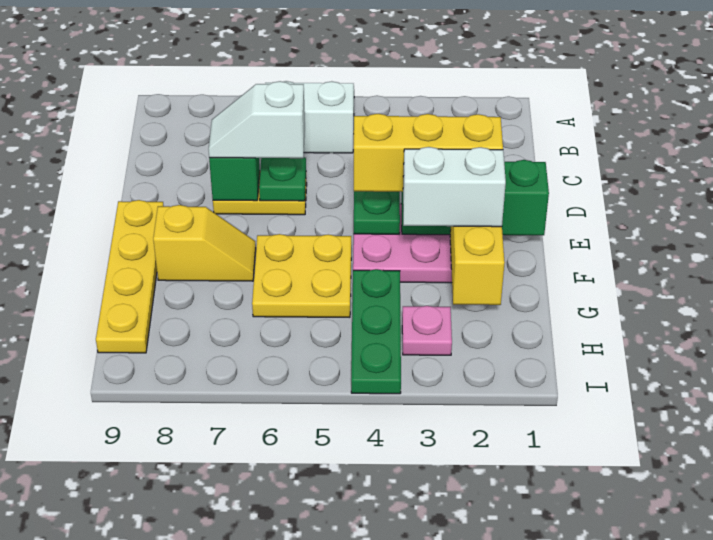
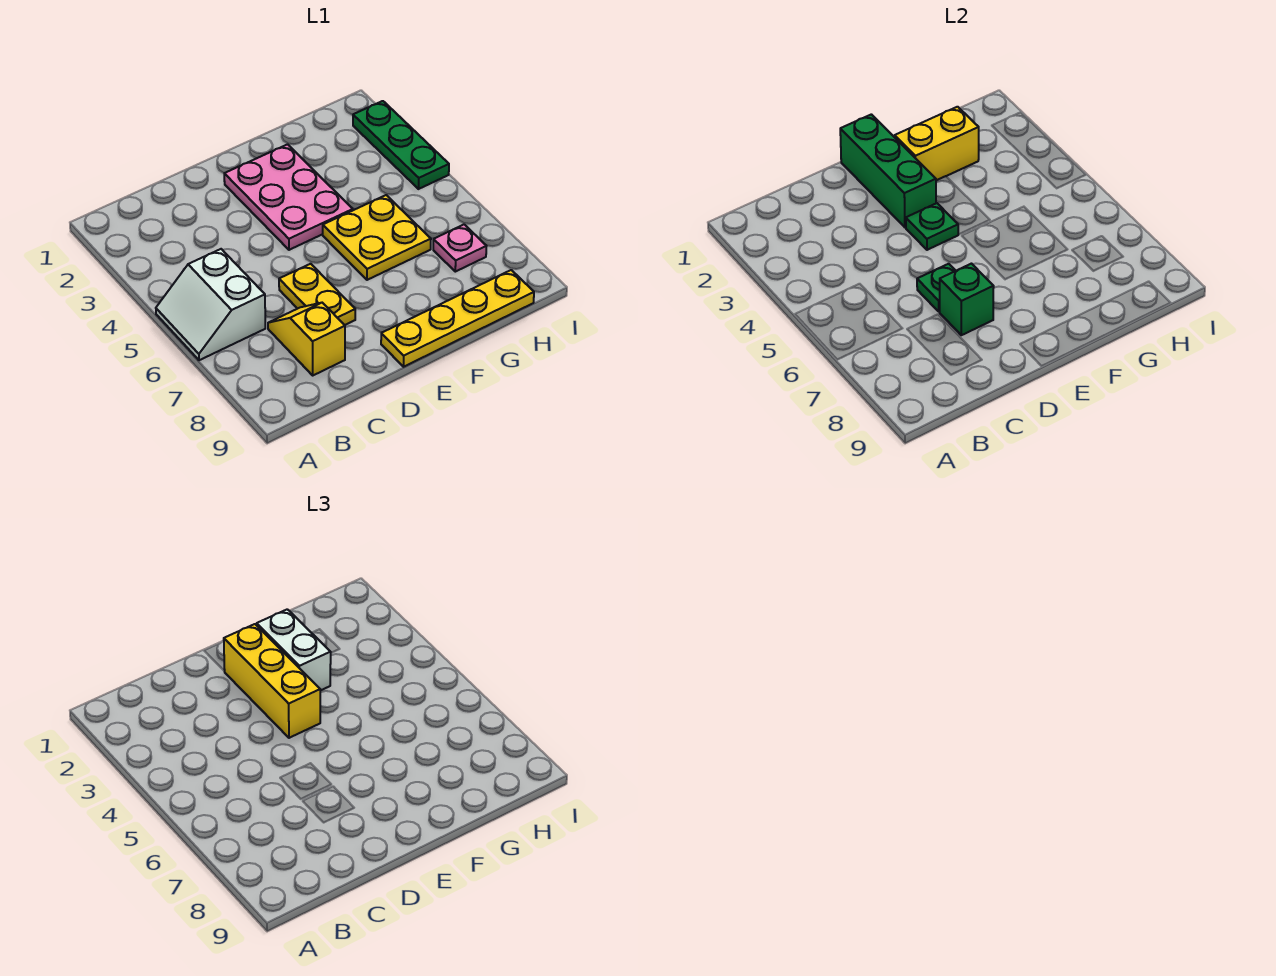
white 1x2 slope [208,81,305,158] -> none
yellow 1x2 slope [153,205,256,281] -> yellow 1x2 slope moved to [268,303,345,375]
green 1x3 plate [351,269,401,394] -> green 1x3 plate turned to [353,101,449,189]
pink 1x1 plate [402,306,452,355] -> pink 1x1 plate moved to [433,225,486,272]

